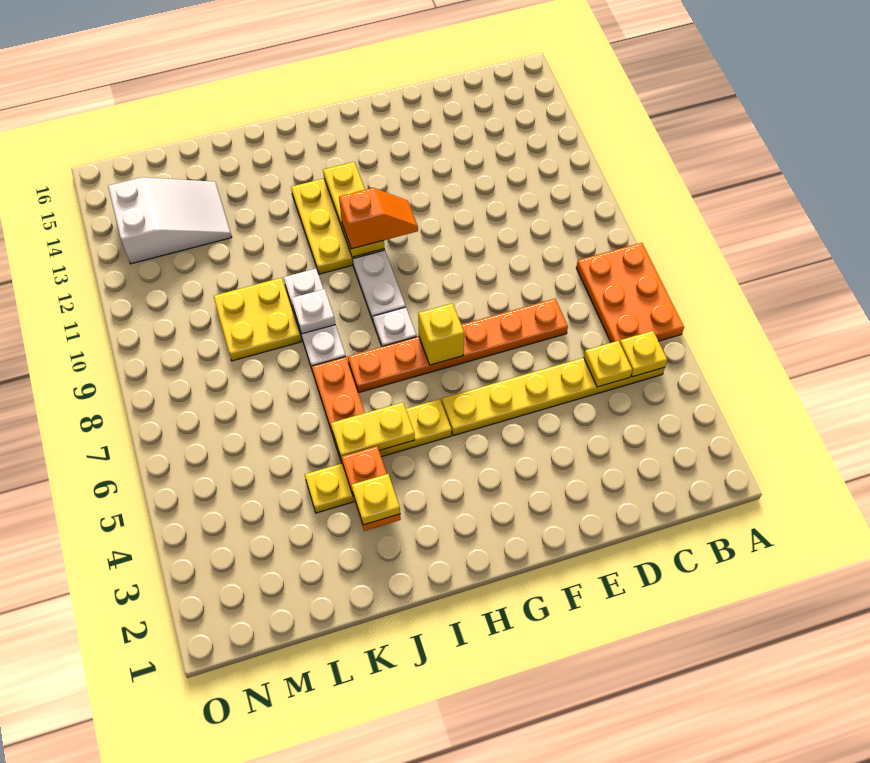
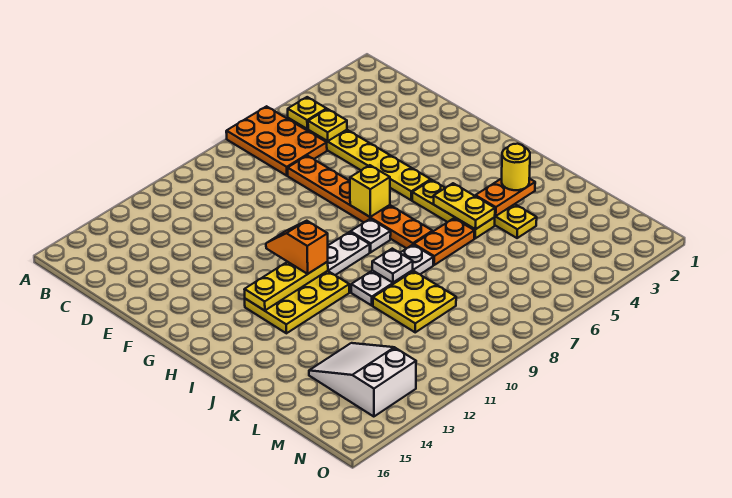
orange 2x3 plate [576,243,684,343] -> orange 2x3 plate turned to [226,106,327,176]
yellow 1x1 plate [352,474,400,525] -> yellow 1x1 round brick [502,144,530,190]

